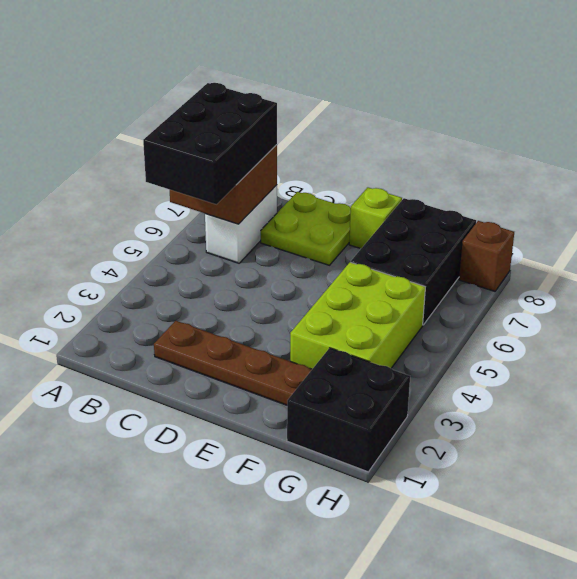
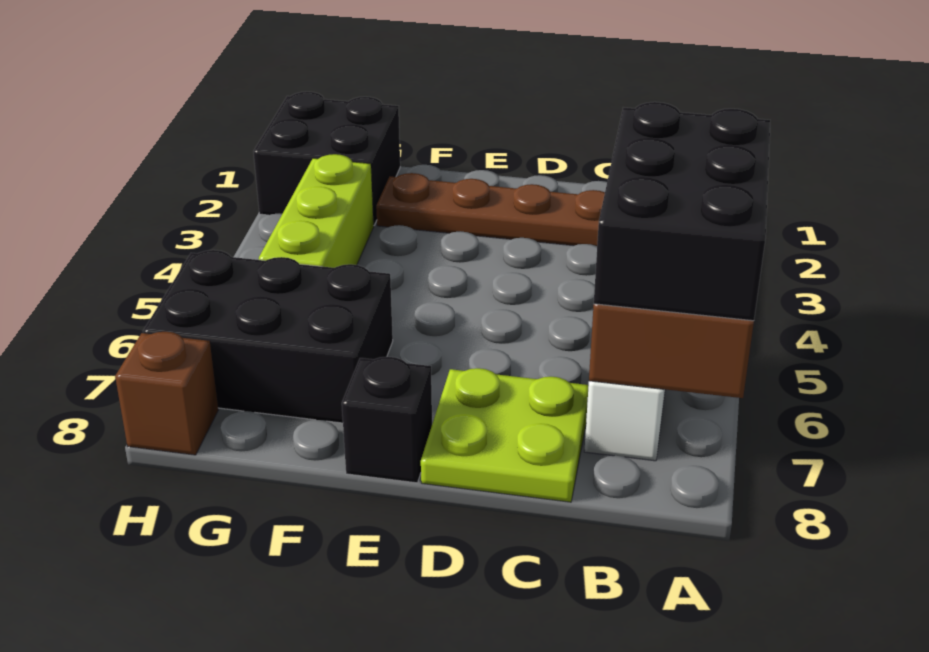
lime 1x1 brick [349,187,402,248] -> black 1x1 brick [342,357,432,483]
lime 2x3 brick [290,262,425,369] -> lime 1x3 brick [259,154,374,268]
black 2x3 brick [351,198,476,325] -> black 2x3 brick turned to [143,250,393,423]

